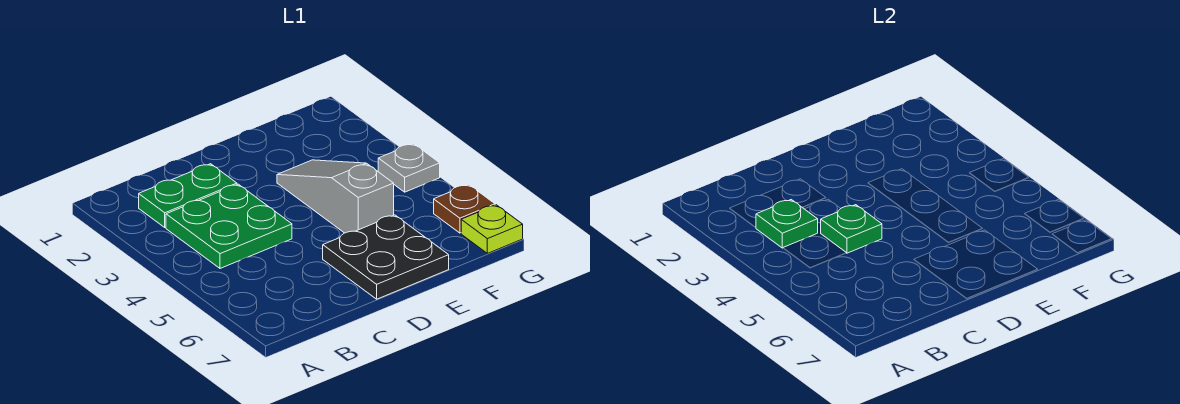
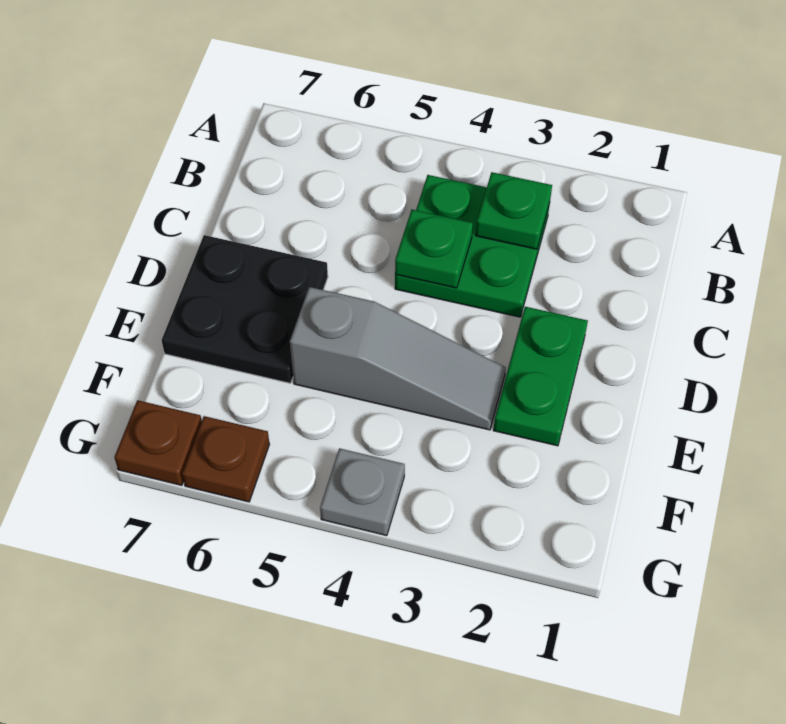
green 1x2 plate [139,164,237,228] -> green 1x2 plate moved to [493,307,588,446]
lime 1x1 plate [461,205,523,253] -> brown 1x1 plate [114,400,202,485]

